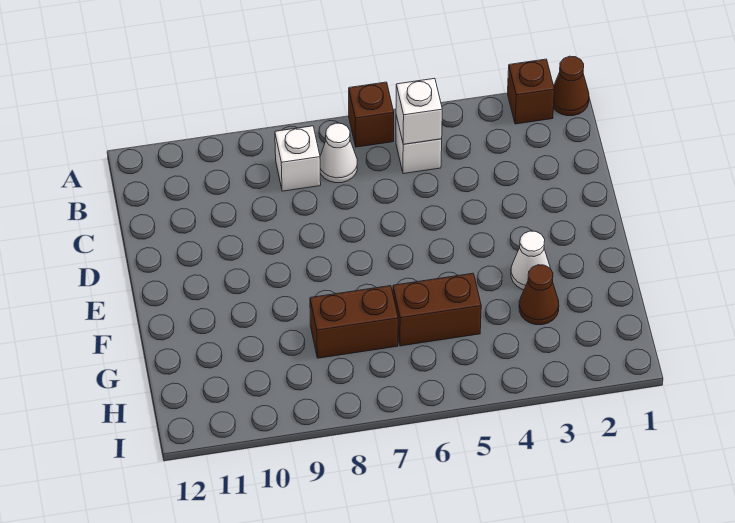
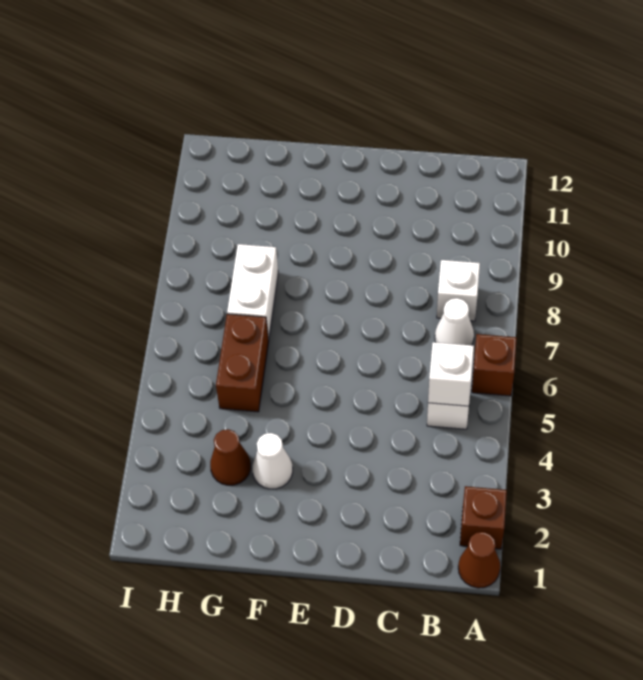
brown 1x2 brick [310,286,398,358] -> white 1x2 brick [227,244,278,340]

